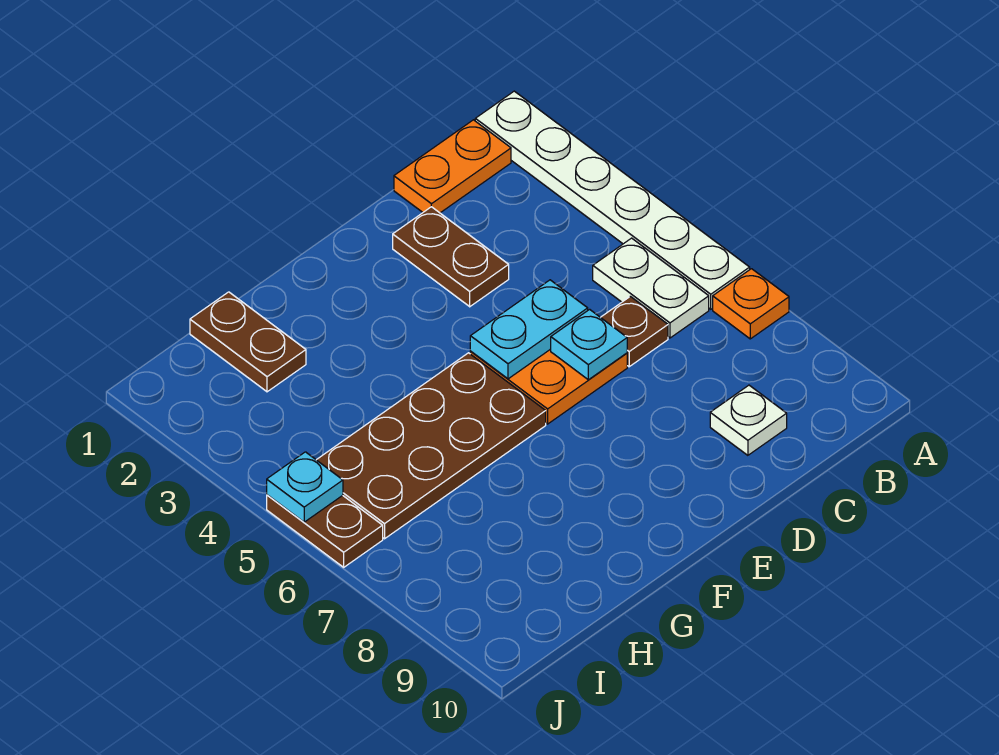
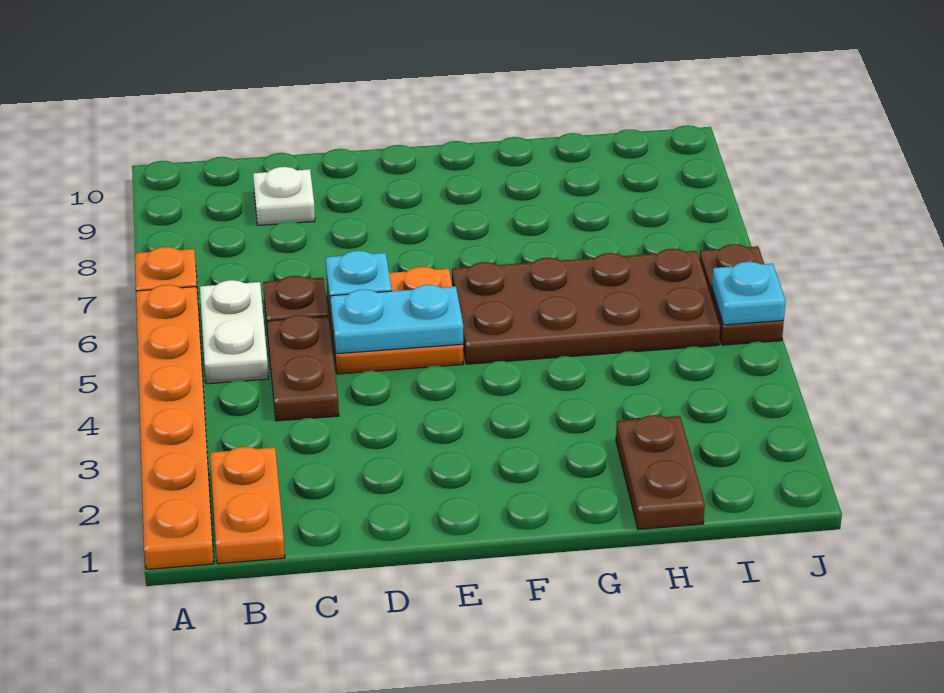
white 1x6 plate [475,91,750,309] -> orange 1x6 plate [136,285,214,570]
orange 1x2 plate [394,120,511,213] -> orange 1x2 plate turned to [210,447,285,564]
brown 1x2 plate [393,207,509,307] -> brown 1x2 plate moved to [267,315,339,421]

